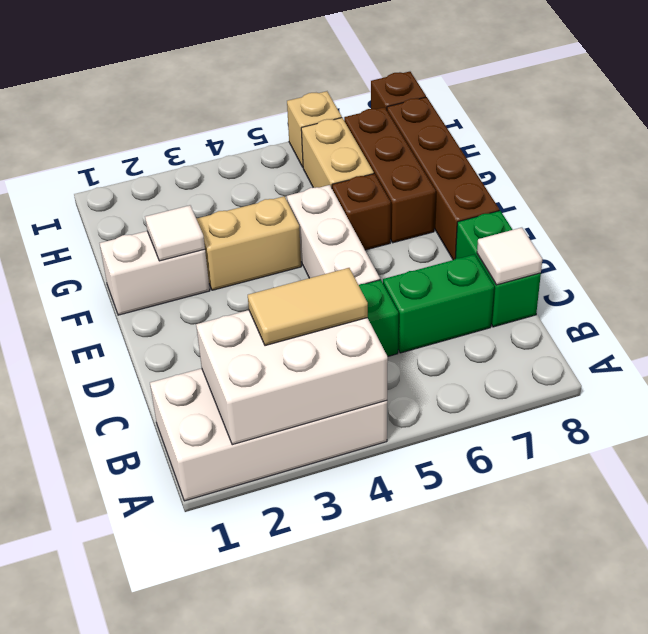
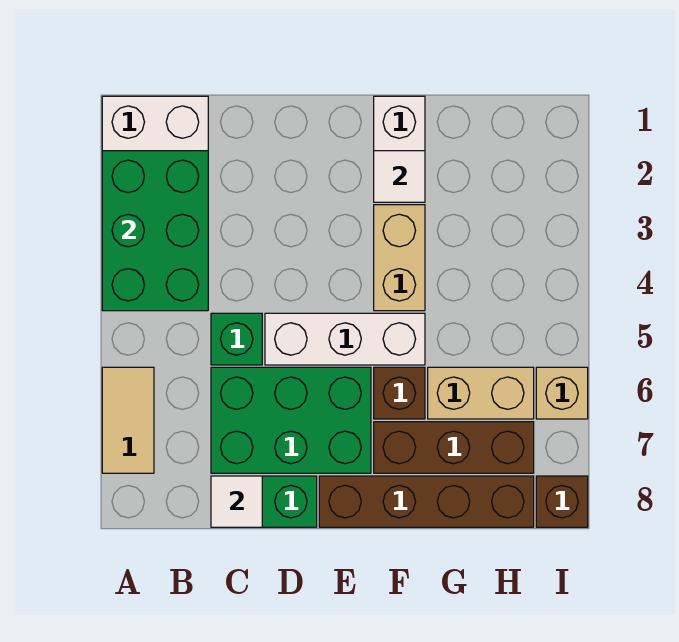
white 2x3 brick [196,310,388,445] -> green 2x3 brick [102,151,208,311]
tan 1x2 tile [248,268,368,346] -> tan 1x2 tile moved to [102,367,154,473]
green 1x2 brick [383,254,494,353] -> green 2x3 brick [211,367,371,473]

